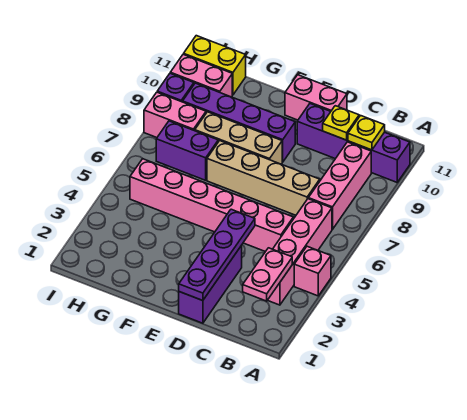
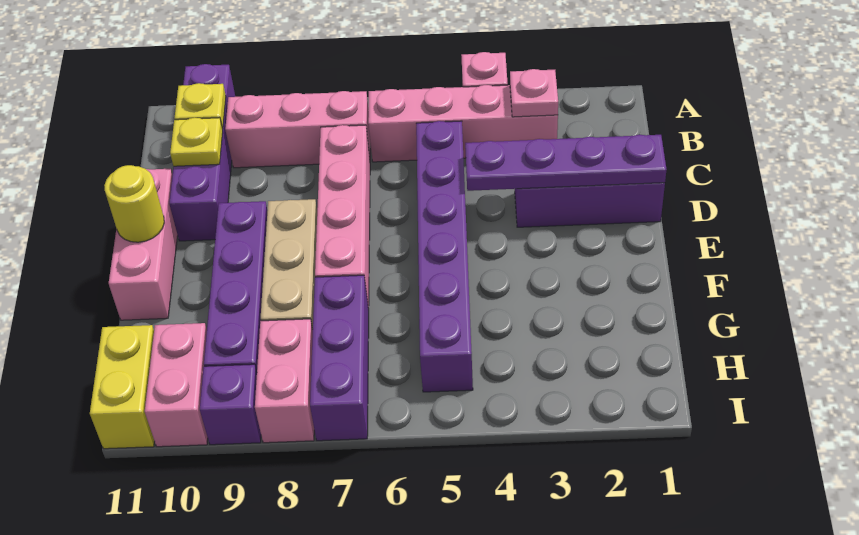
pink 1x2 plate [243,248,292,301] -> pink 1x1 plate [510,69,558,117]
pink 1x6 brick [130,159,293,252] -> purple 1x6 brick [416,121,473,392]
tan 1x4 brick [207,141,320,215] -> pink 1x4 brick [315,125,370,310]
pink 1x2 brick [285,75,347,120] -> pink 1x3 brick [109,169,178,320]
none -> yellow 1x1 round brick [104,165,164,242]
purple 1x2 brick [156,121,218,180] -> purple 1x3 brick [310,275,369,441]

